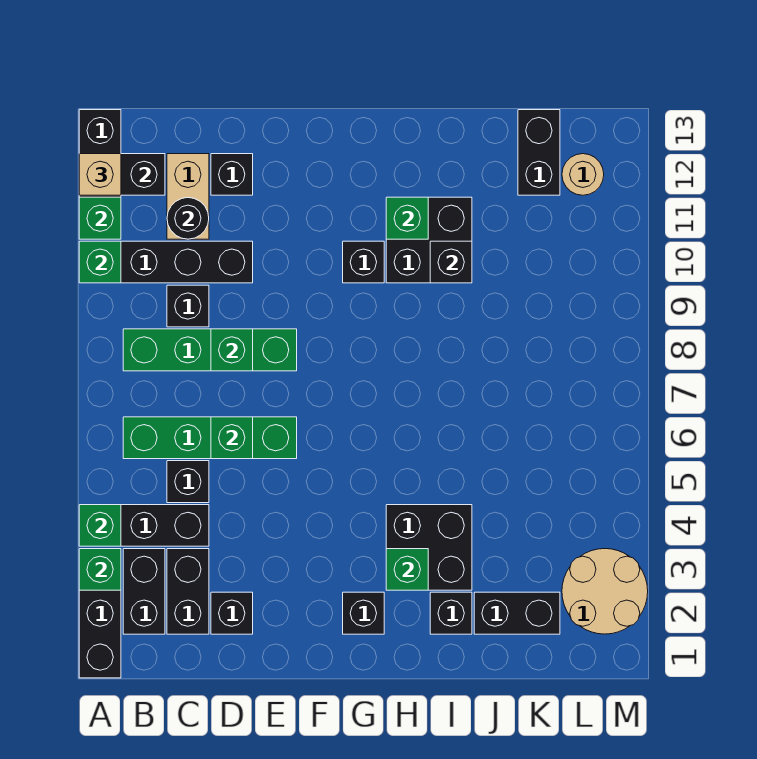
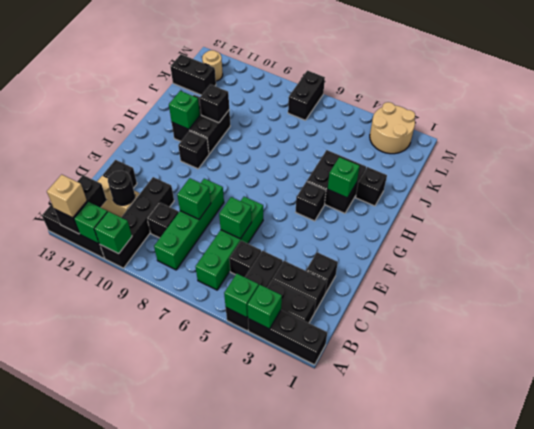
black 1x1 brick [343,592,384,634] -> black 1x1 brick moved to [296,181,326,221]
black 1x2 brick [474,592,560,634] -> black 1x2 brick moved to [288,71,325,120]

